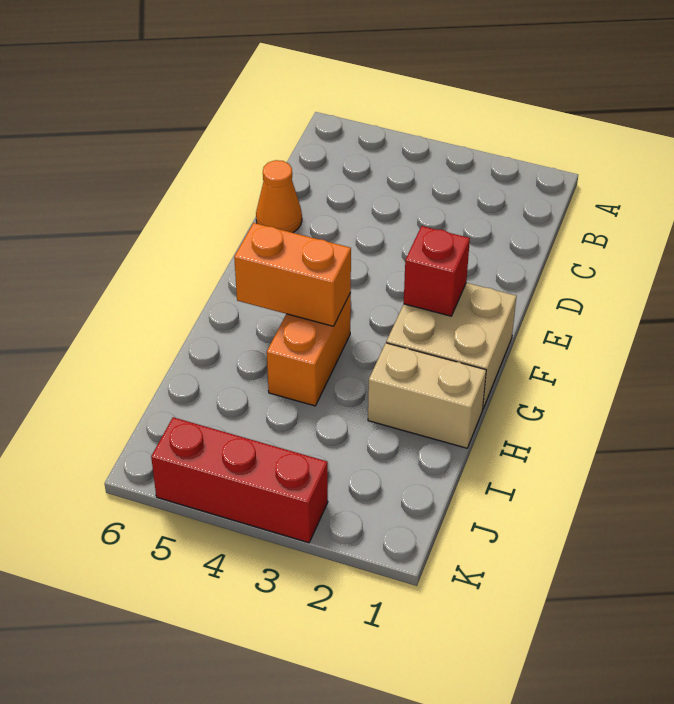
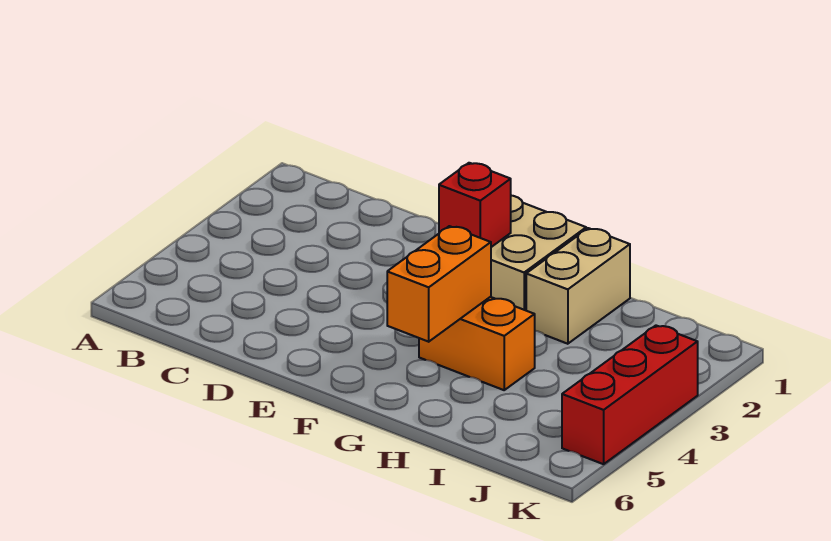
orange 1x1 cone [256,160,302,233] -> none

